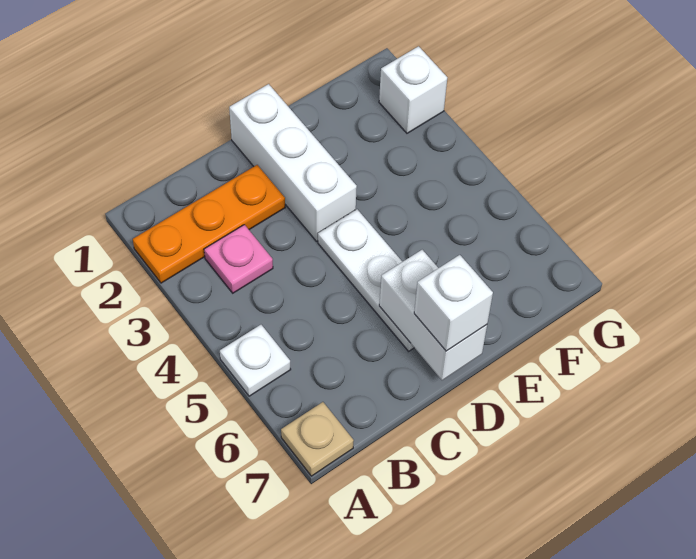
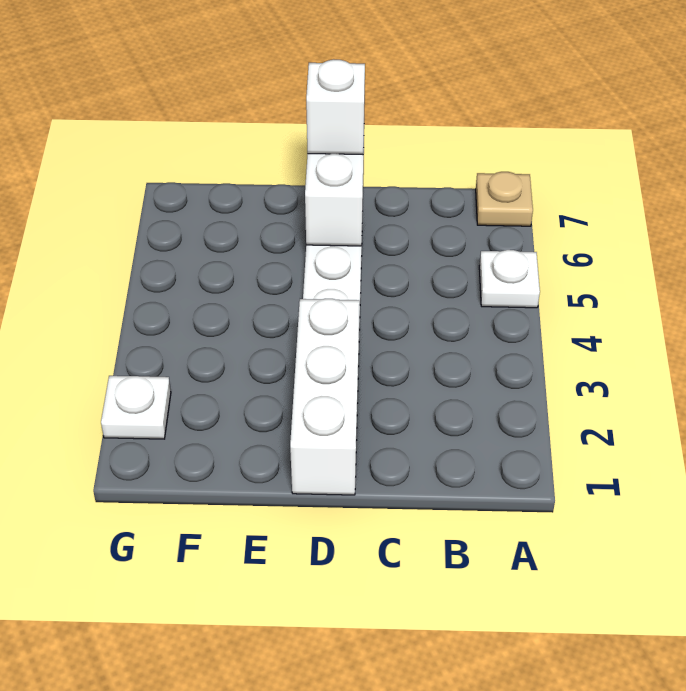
orange 1x3 plate [133,165,285,283] -> none
pink 1x1 plate [204,225,273,293] -> none
white 1x1 brick [379,46,447,133] -> white 1x1 plate [101,376,171,439]

